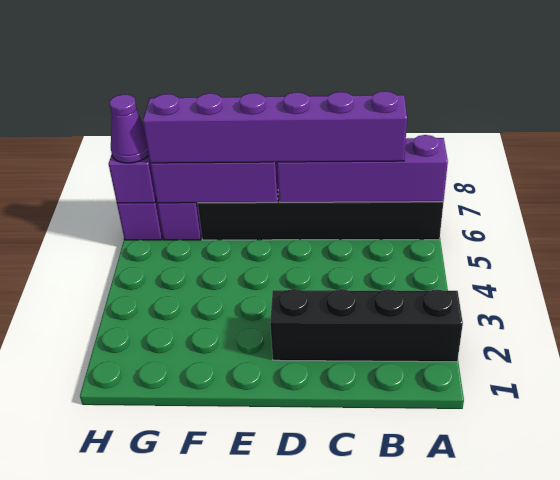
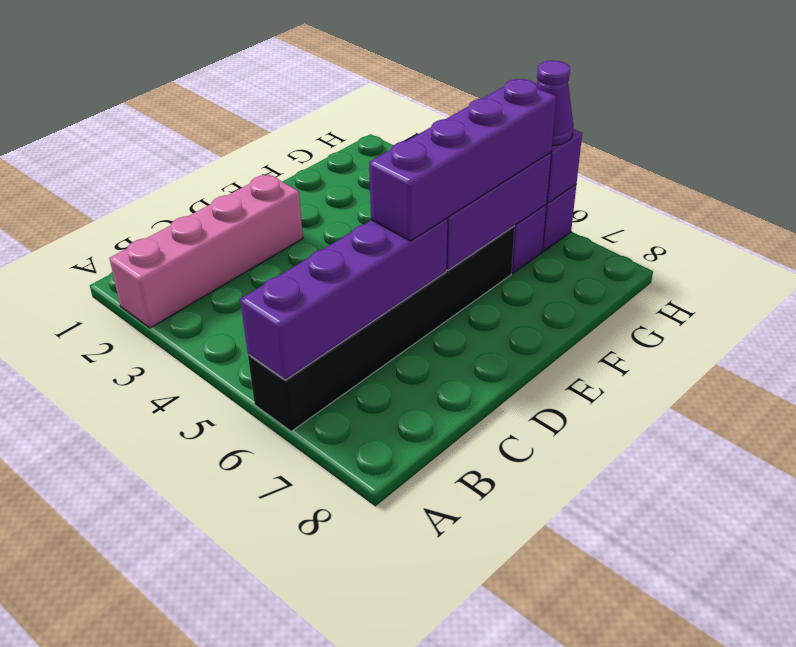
black 1x4 brick [270,289,463,362] -> pink 1x4 brick [109,174,303,328]
purple 1x6 brick [143,91,407,163] -> purple 1x4 brick [369,79,556,241]

